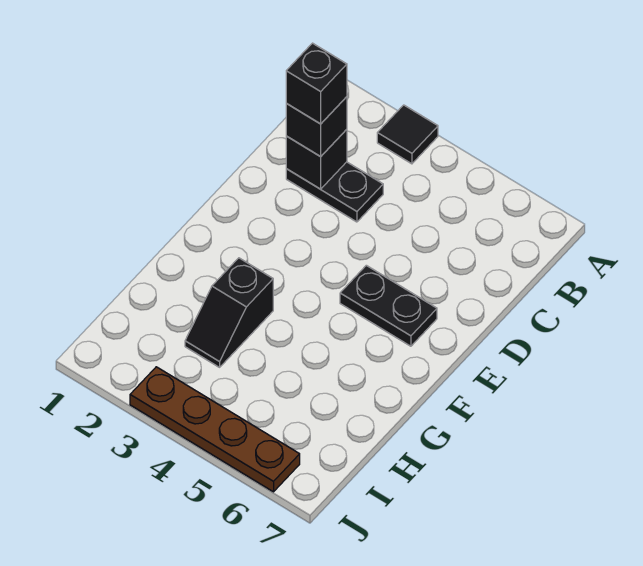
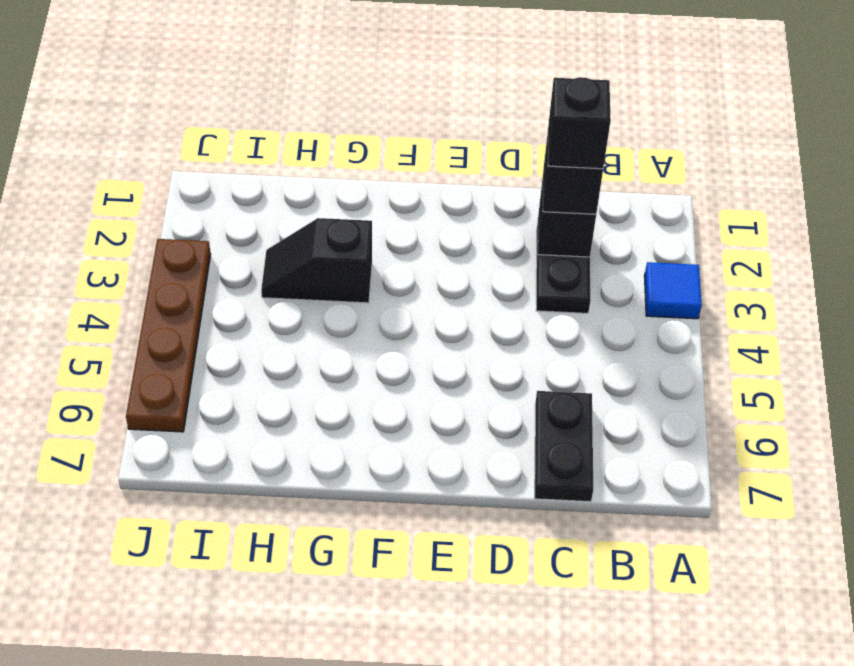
black 1x1 tile [377,105,438,164] -> blue 1x1 tile [644,262,702,319]
black 1x2 plate [340,265,437,346] -> black 1x2 plate moved to [535,391,593,502]

